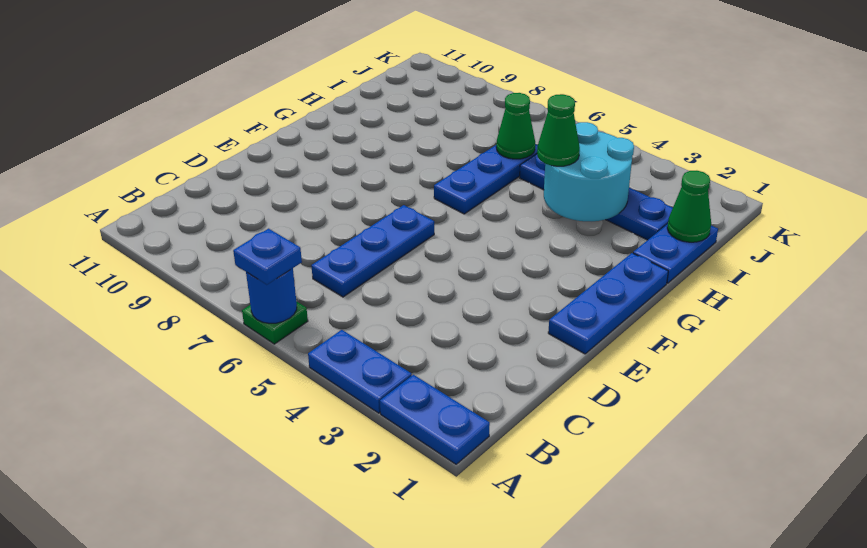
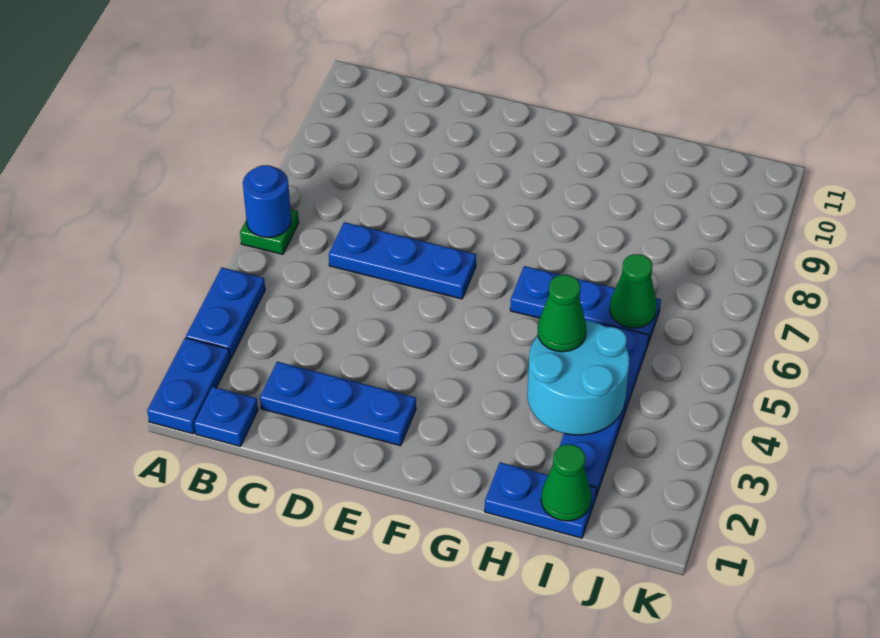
blue 1x1 plate [233,229,302,285] -> blue 1x1 plate moved to [194,387,258,446]
blue 1x3 plate [548,253,668,354] -> blue 1x3 plate moved to [260,362,416,446]

